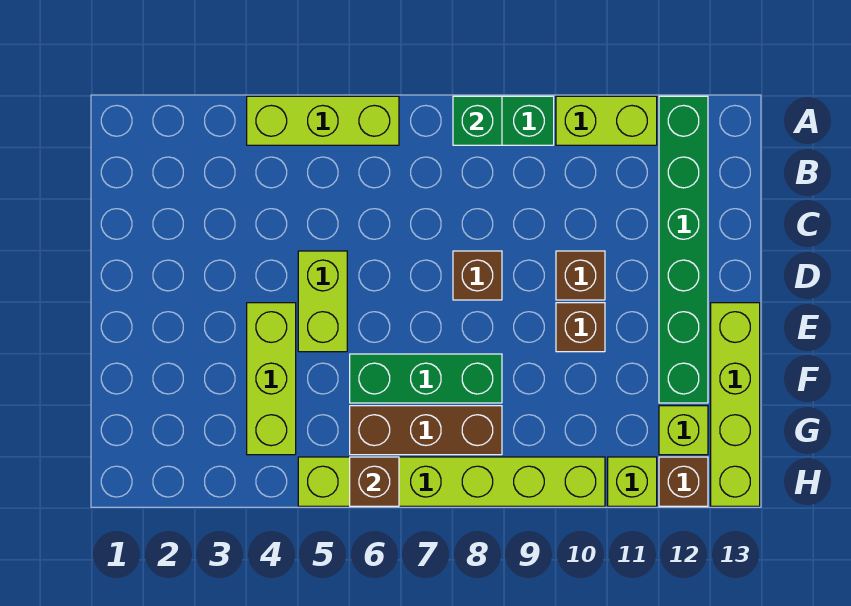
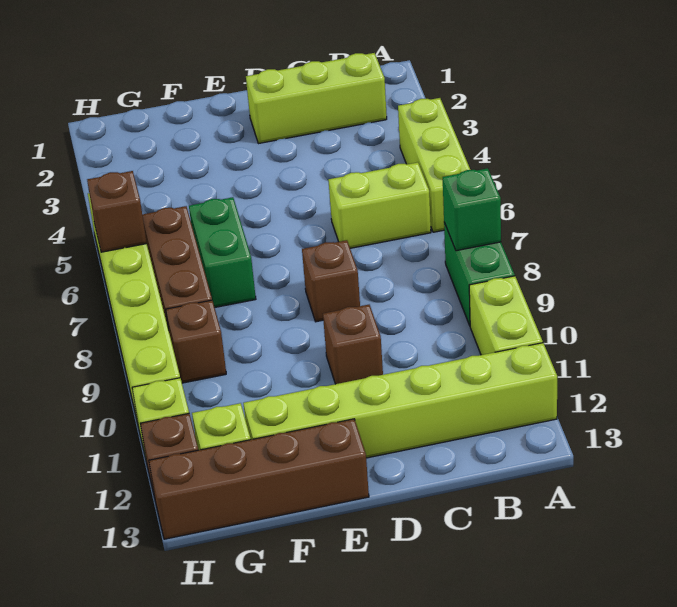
green 1x6 brick [659,96,708,403] -> lime 1x6 brick [243,343,557,458]
lime 1x2 brick [298,251,347,352] -> lime 1x2 brick moved to [328,162,431,248]
lime 1x3 brick [247,303,296,455] -> lime 1x3 brick moved to [246,53,387,144]
brown 1x1 brick [556,303,605,352] -> brown 1x1 brick moved to [166,300,226,383]
lime 1x4 brick [711,303,760,506] -> brown 1x4 brick [149,419,369,539]
green 1x3 brick [350,354,502,403] -> green 1x2 brick [189,197,256,308]

